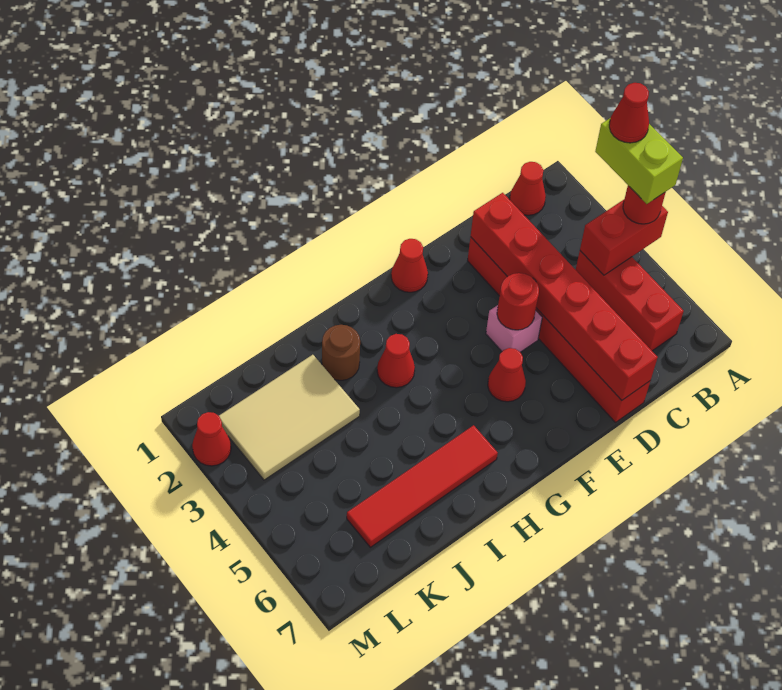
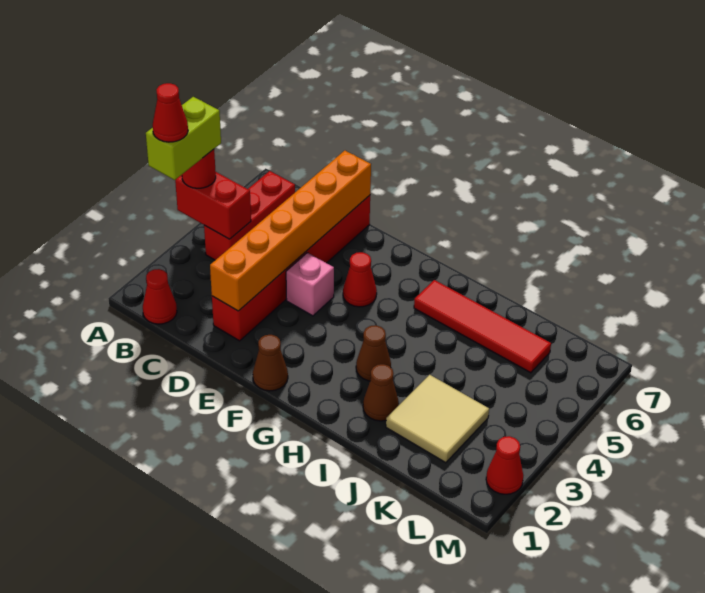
red 1x6 brick [471,193,658,400] -> orange 1x6 brick [210,151,371,311]
red 1x1 round brick [497,273,539,330] -> none
red 1x1 cone [391,239,428,292] -> brown 1x1 cone [253,335,288,391]
red 1x1 cone [377,334,415,388] -> brown 1x1 cone [356,325,391,381]
brown 1x1 round brick [322,325,360,380] -> brown 1x1 cone [363,364,399,421]
tan 2x3 tile [219,355,360,480] -> tan 2x2 tile [386,375,489,463]

